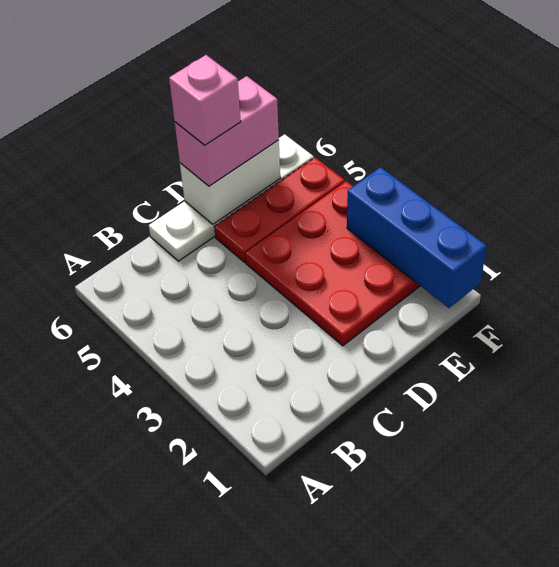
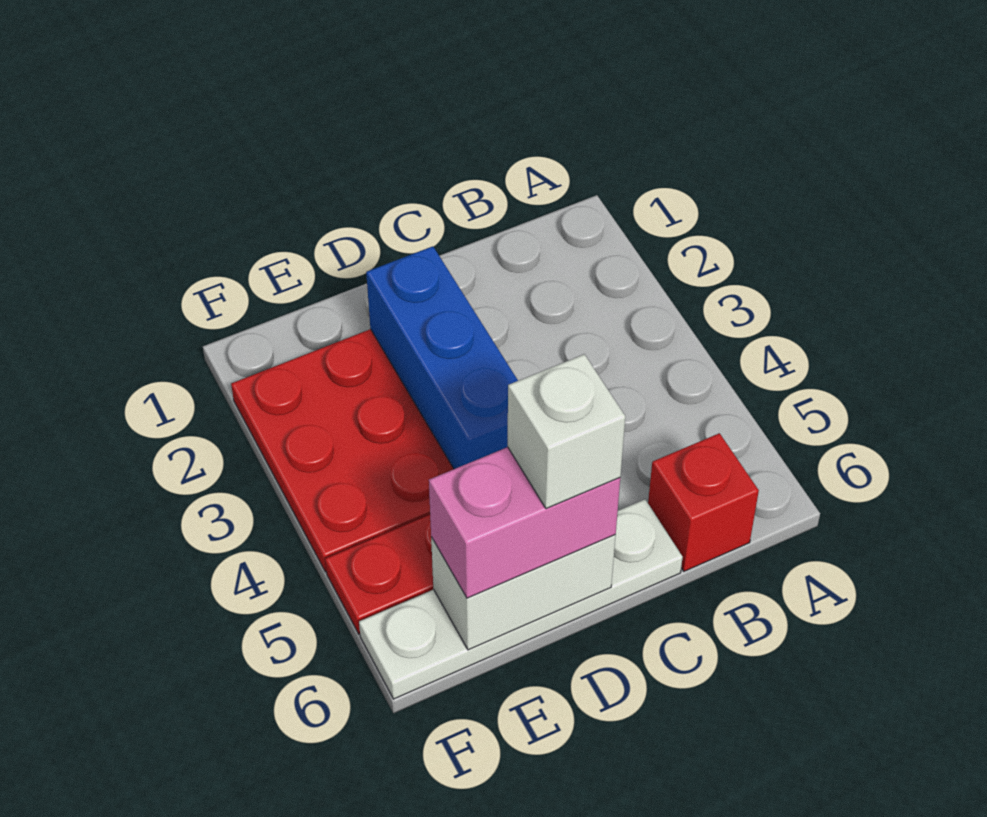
none -> red 1x1 brick [648,433,759,571]
pink 1x1 brick [169,55,241,145] -> white 1x1 brick [508,354,625,509]
blue 1x3 brick [347,167,486,308] -> blue 1x3 brick moved to [366,246,518,469]

